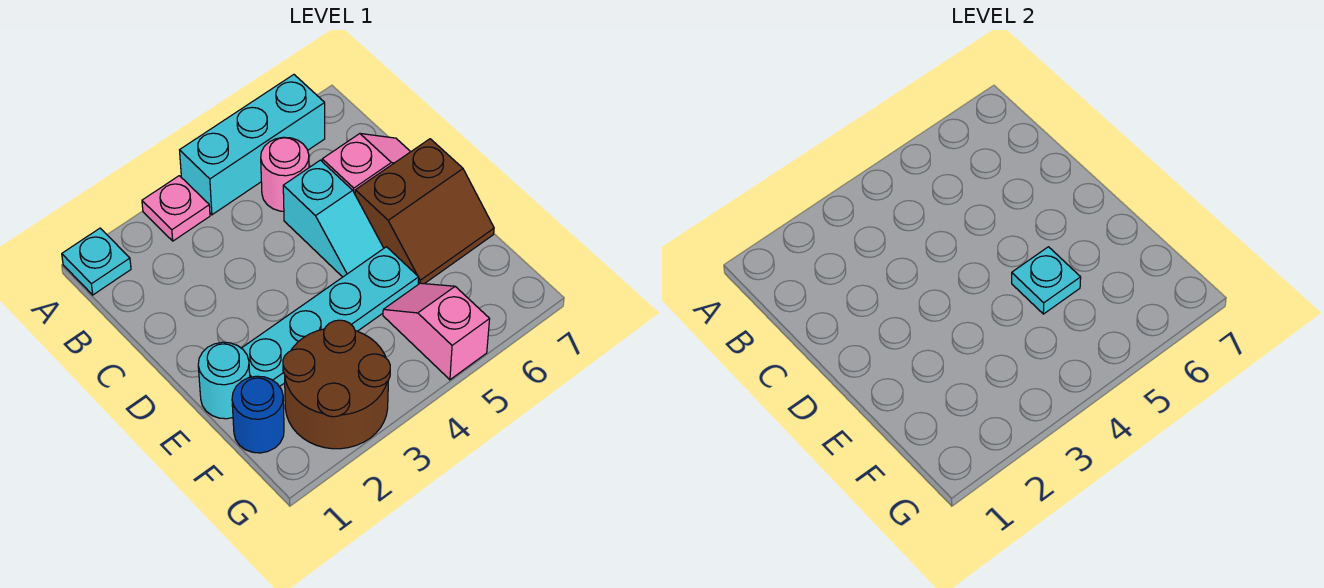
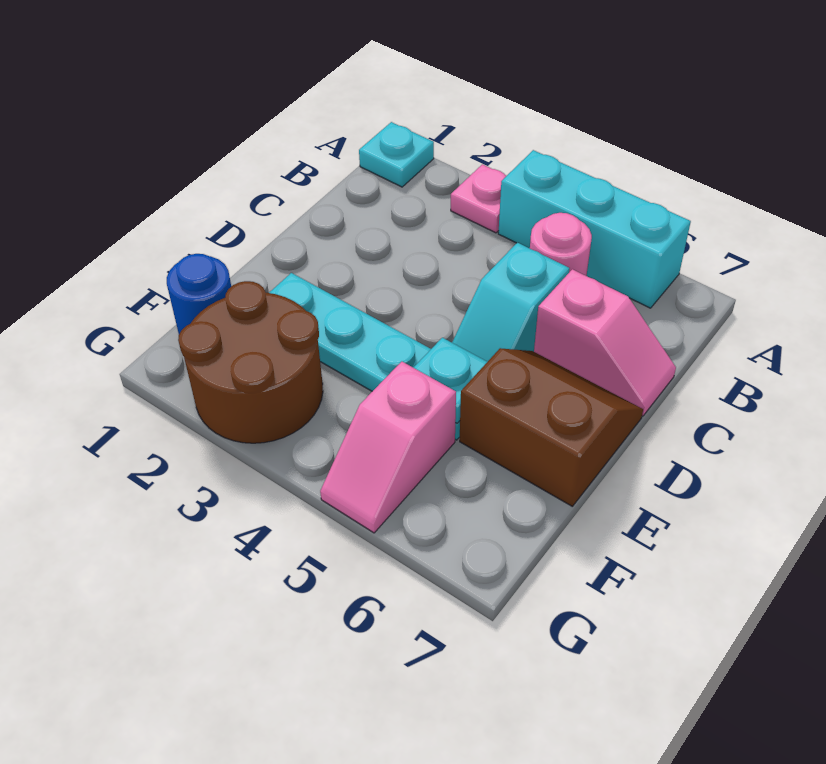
brown 2x2 slope [355,139,494,284] -> brown 2x2 slope turned to [460,348,643,506]
cyan 1x1 round brick [198,342,250,419] -> none
pink 1x2 slope [383,283,490,380] -> pink 1x2 slope turned to [320,362,456,533]

